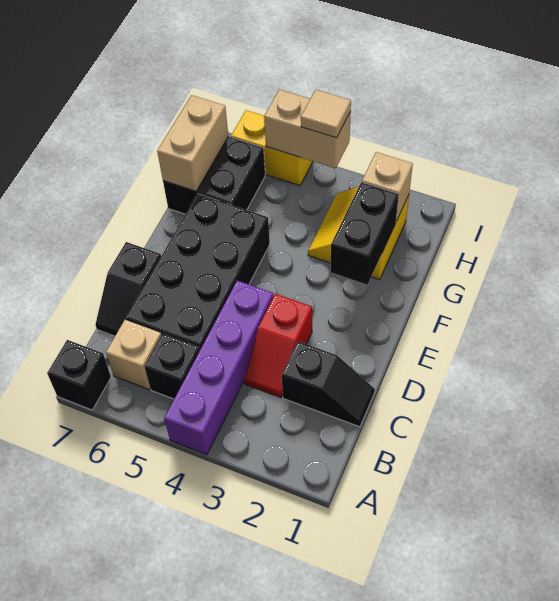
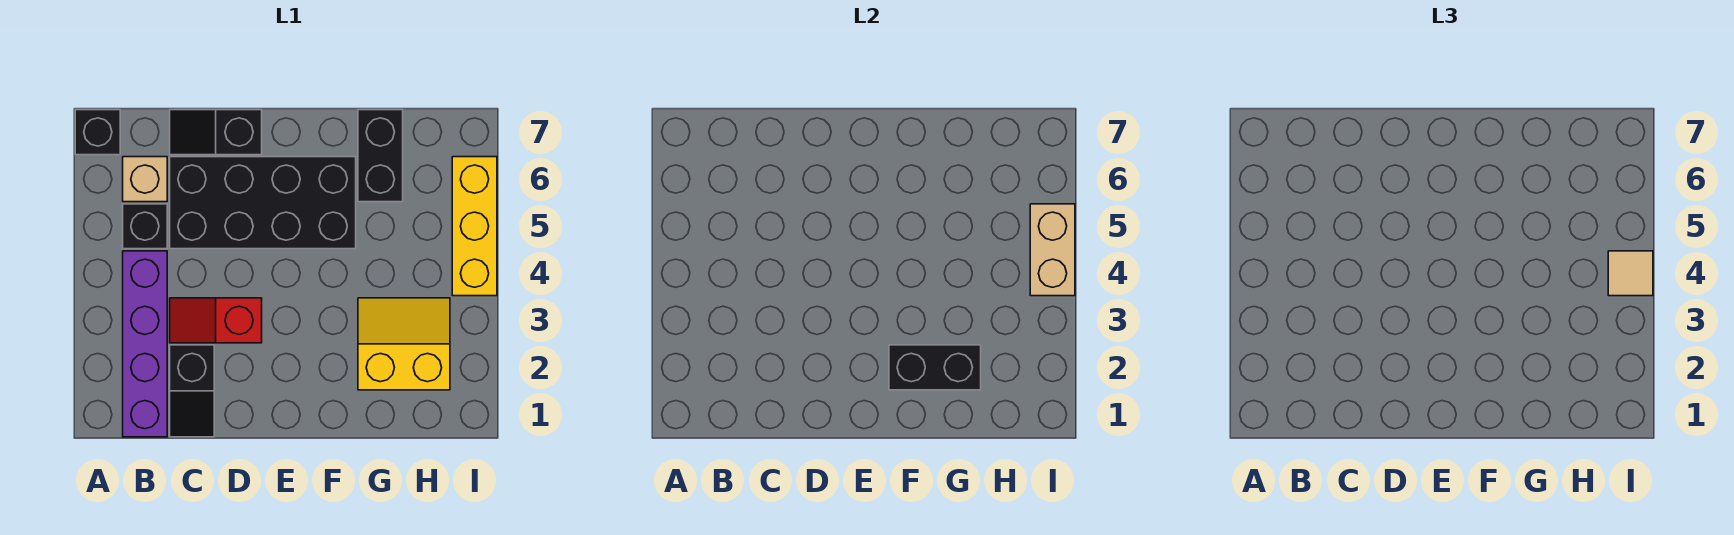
purple 1x4 brick [164,281,273,455] -> purple 1x4 brick turned to [123,251,167,437]
black 2x2 brick [163,137,265,214] -> black 1x2 brick [358,110,403,202]
tan 1x2 brick [157,95,228,191] -> none
tan 1x1 brick [362,152,413,221] -> none
yellow 1x2 brick [231,110,313,186] -> yellow 1x3 brick [452,157,497,296]

